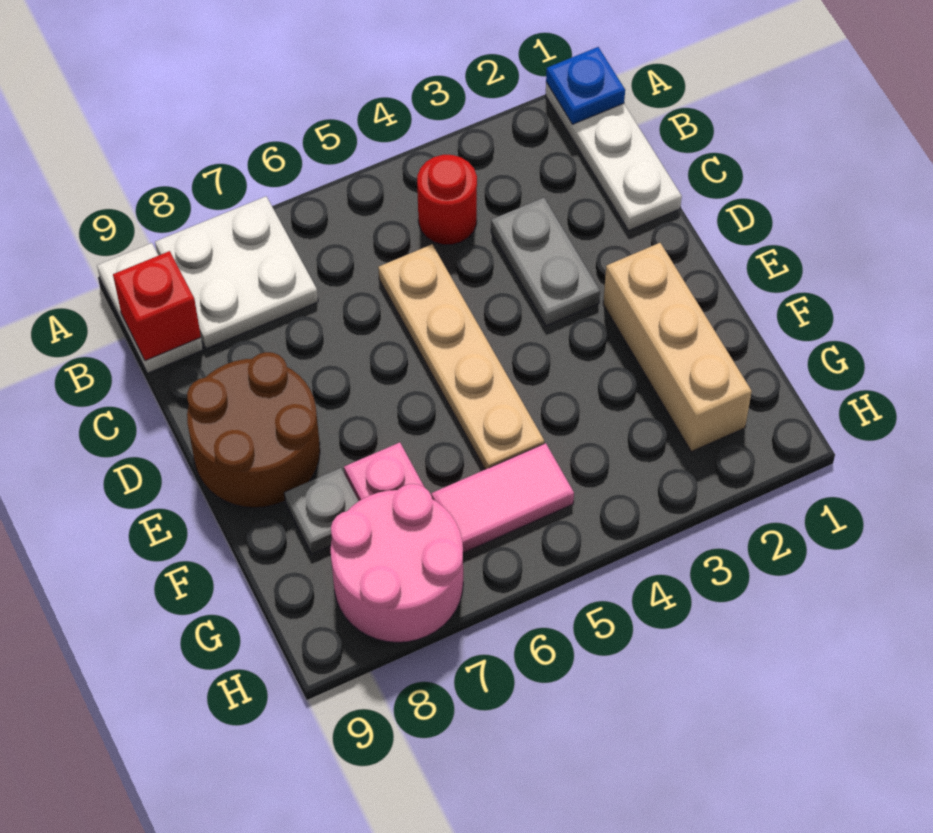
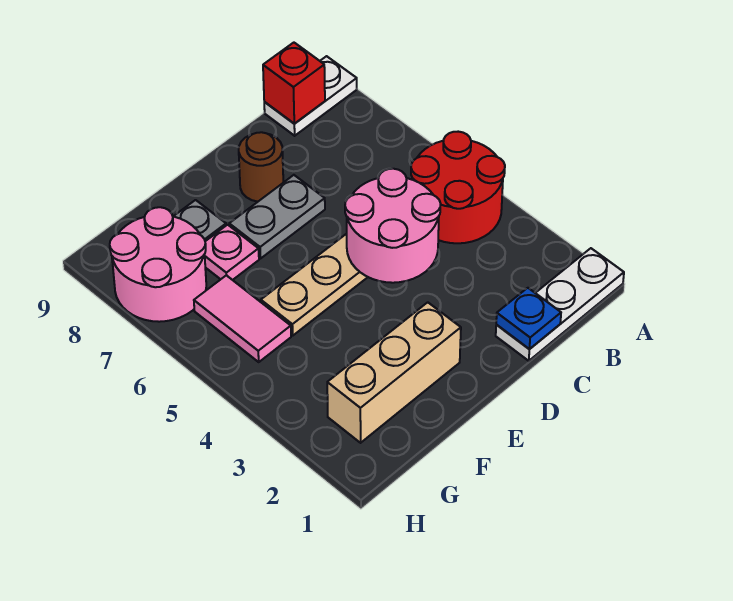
blue 1x1 plate [546,47,625,124] -> blue 1x1 plate moved to [496,288,561,349]
white 2x2 plate [155,196,318,349] -> none
red 1x1 round brick [417,155,477,245] -> red 2x2 round brick [411,132,505,243]
grey 1x2 plate [491,198,600,326] -> grey 1x2 plate moved to [229,175,325,258]
none -> pink 2x2 round brick [345,169,441,283]
brown 2x2 round brick [187,352,320,508] -> brown 1x1 round brick [239,132,283,202]

